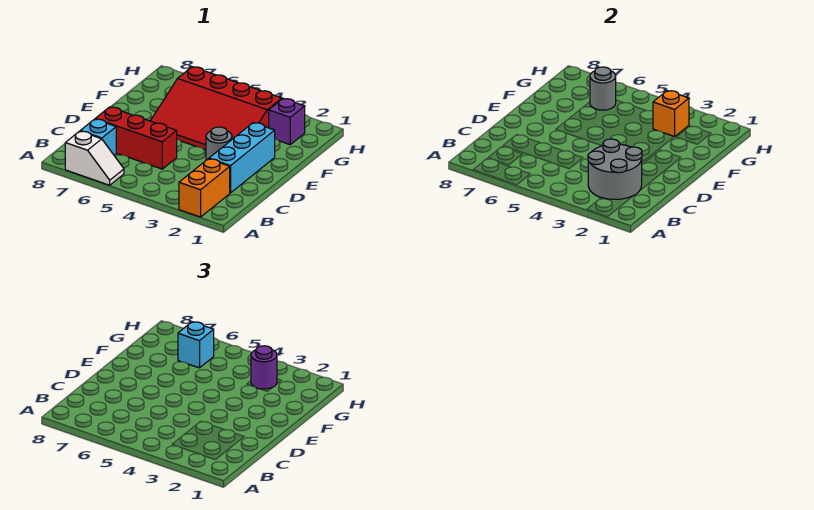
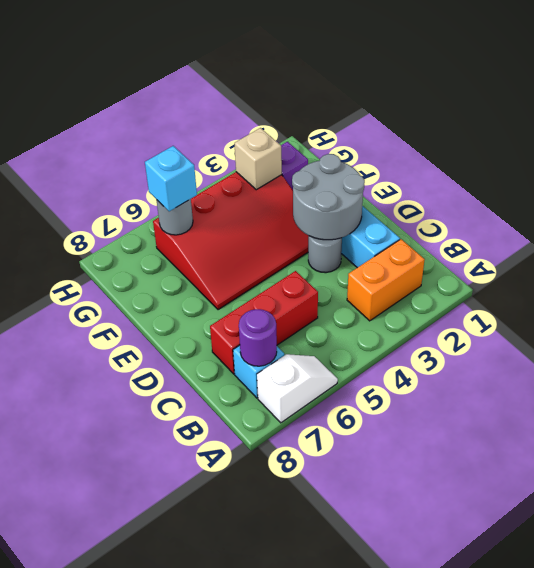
orange 1x2 brick [179,159,230,217] -> orange 1x2 brick turned to [347,239,425,321]
grey 2x2 round brick [588,139,642,199] -> grey 2x2 round brick moved to [292,154,365,240]
orange 1x1 brick [653,91,689,137] -> tan 1x1 brick [234,128,282,190]
purple 1x1 round brick [251,346,277,389] -> purple 1x1 round brick moved to [239,309,277,366]

